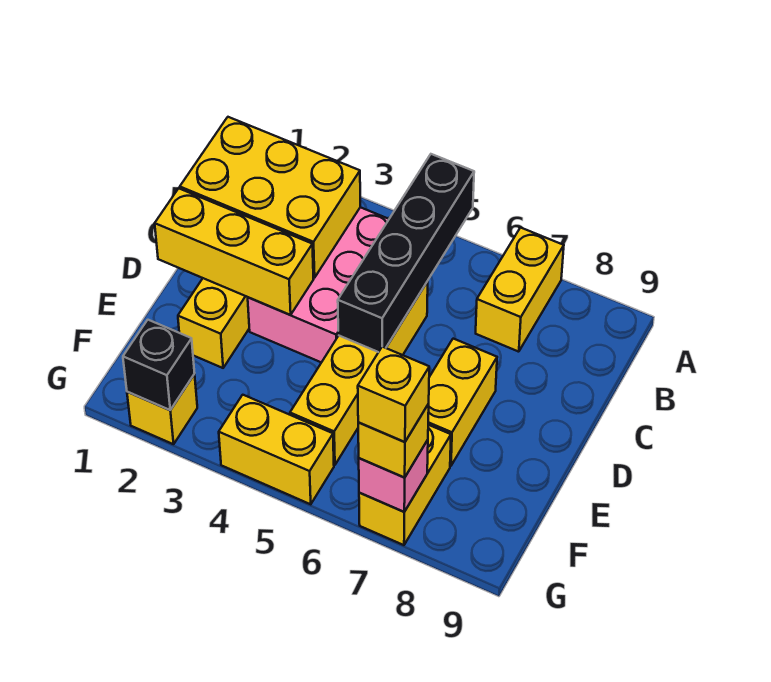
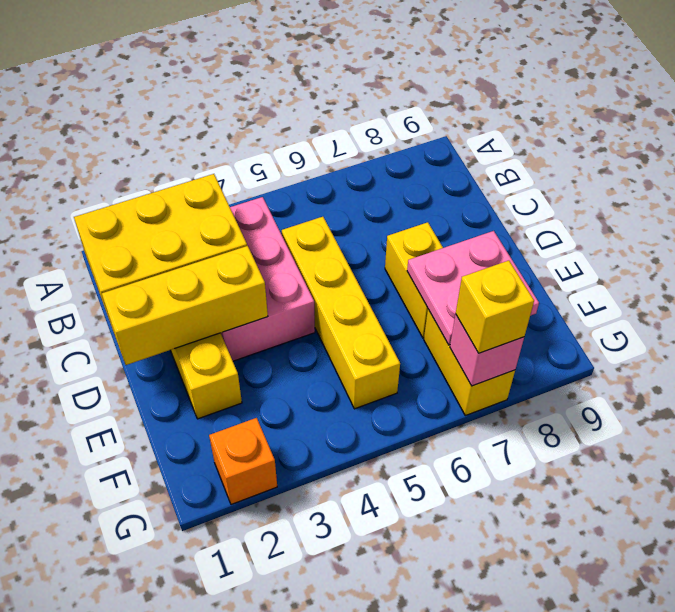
black 1x4 brick [338,154,474,352] -> none
yellow 1x2 brick [476,228,564,352] -> none
none -> pink 2x2 plate [407,231,539,345]
yellow 1x1 brick [127,374,197,444] -> orange 1x1 brick [209,418,277,505]
black 1x1 brick [123,320,195,410] -> none
yellow 1x2 brick [219,395,334,504] -> none
yellow 1x1 brick [358,347,429,442] -> none

